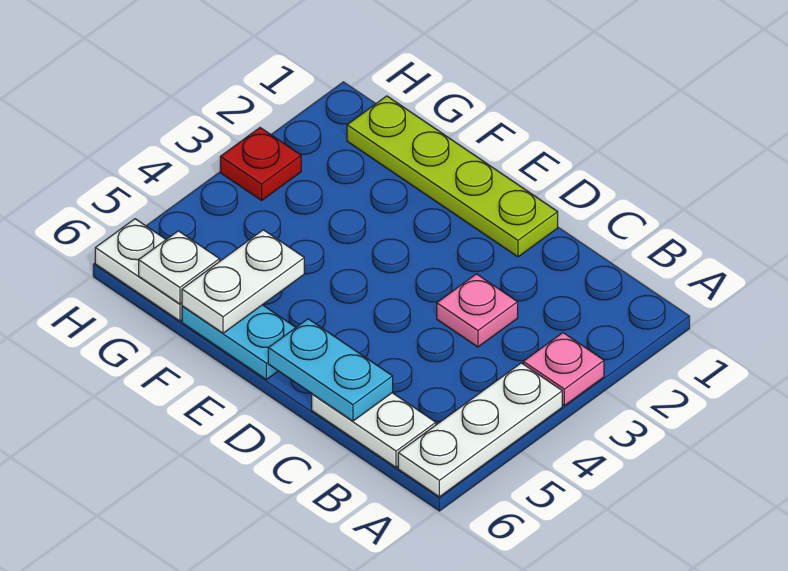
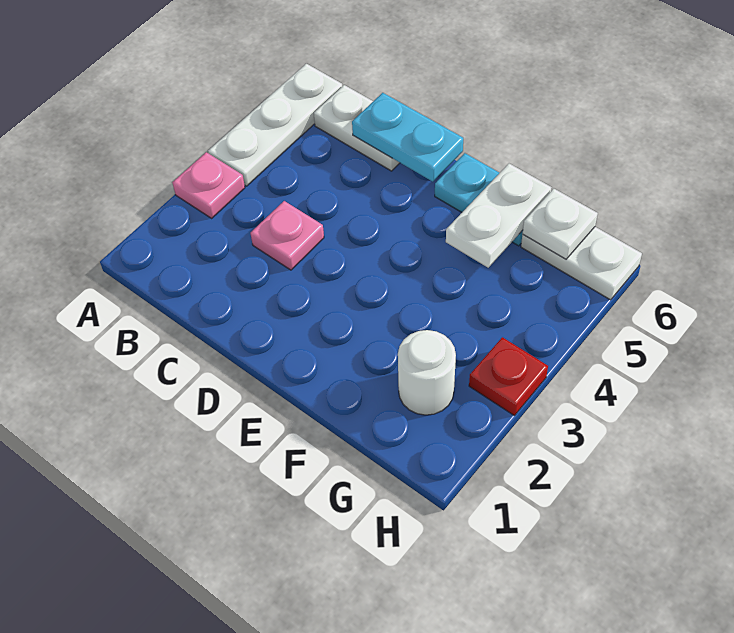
lime 1x4 plate [347,96,558,257] -> none
none -> white 1x1 round brick [398,330,456,415]

